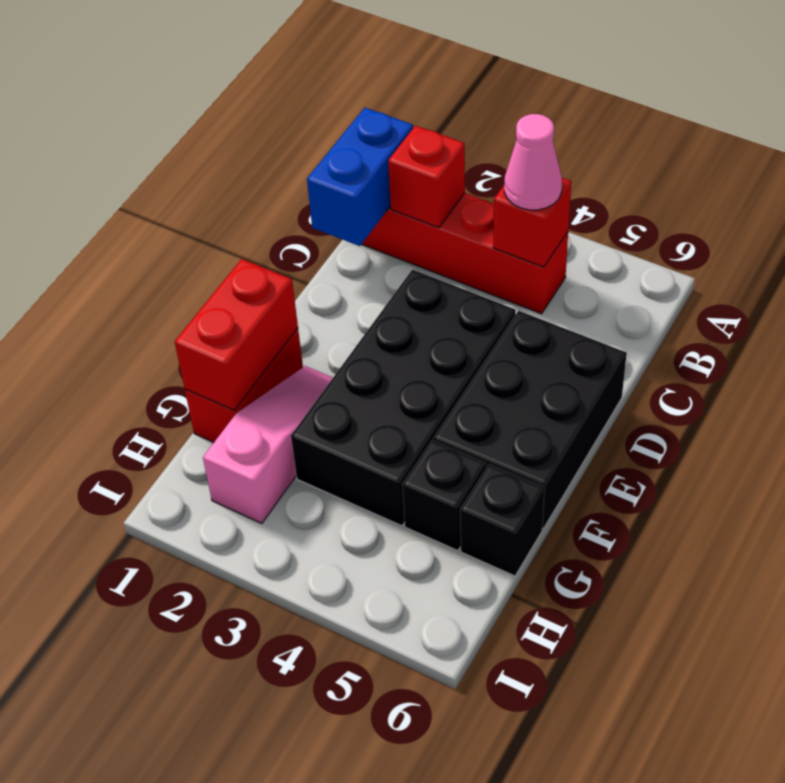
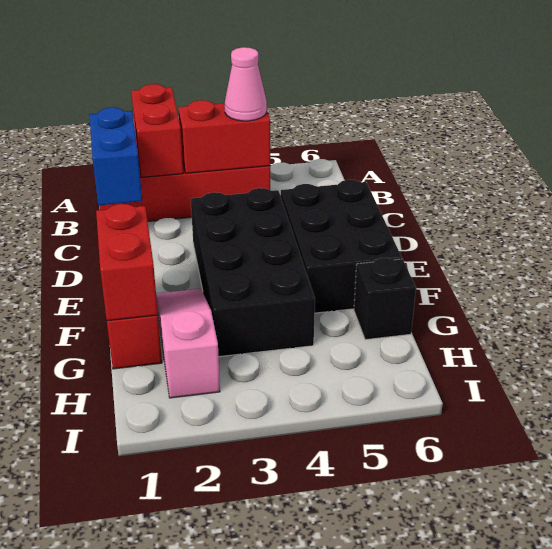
red 1x1 brick [388,126,465,228] -> red 1x2 brick [131,84,183,177]
red 1x1 brick [493,178,571,267] -> red 1x2 brick [178,100,270,173]
black 1x1 brick [402,440,486,551] -> none

